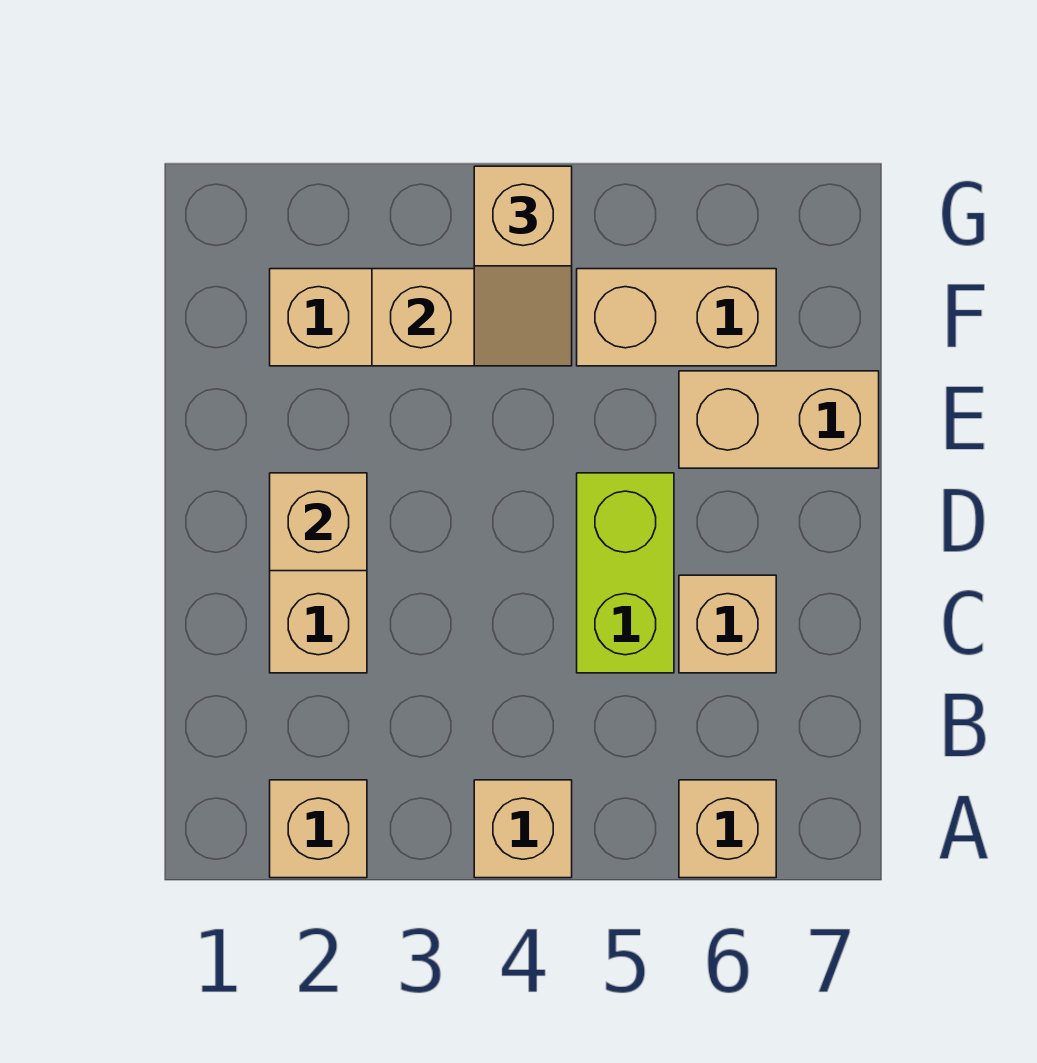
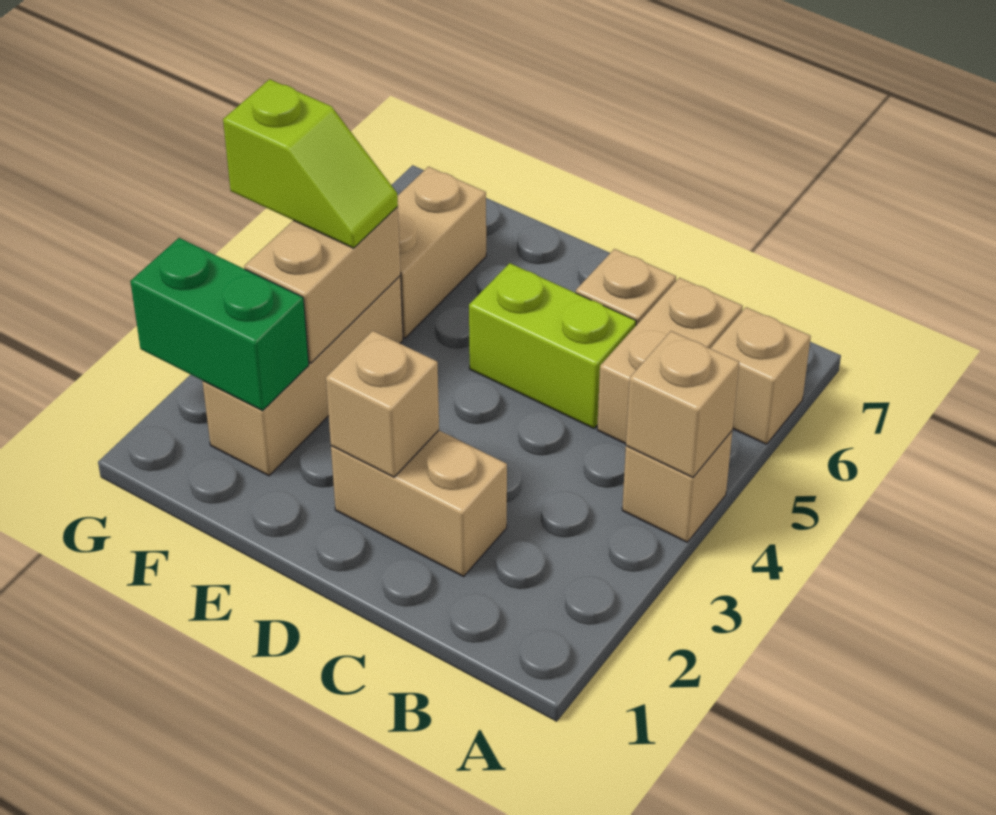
tan 1x1 brick [270,780,367,878] -> tan 1x1 brick moved to [626,331,739,478]
tan 1x2 brick [679,371,879,468] -> tan 1x2 brick moved to [597,278,743,444]
none -> green 1x2 brick [130,238,309,411]
tan 1x2 slope [474,166,572,366] -> lime 1x2 slope [223,79,398,248]

